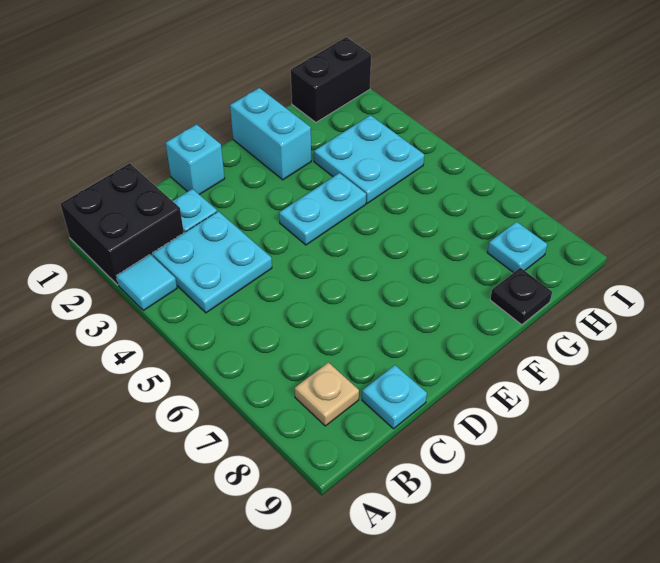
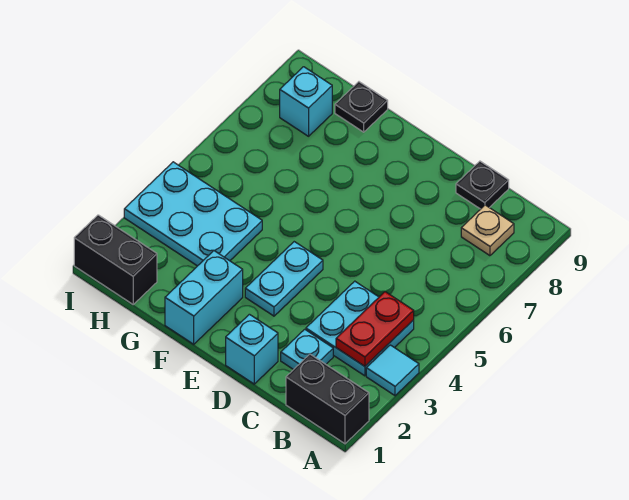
black 2x2 brick [60,163,184,285] -> black 1x2 brick [286,354,369,444]
none -> red 1x2 plate [336,292,414,366]
cyan 1x1 plate [362,365,427,429] -> black 1x1 plate [456,161,509,209]
cyan 1x2 plate [279,173,366,245] -> cyan 1x2 plate turned to [245,242,323,316]
cyan 2x2 plate [314,115,424,203] -> cyan 2x3 plate [124,162,262,266]
cyan 1x1 plate [487,222,547,273] -> cyan 1x1 brick [280,67,332,136]

